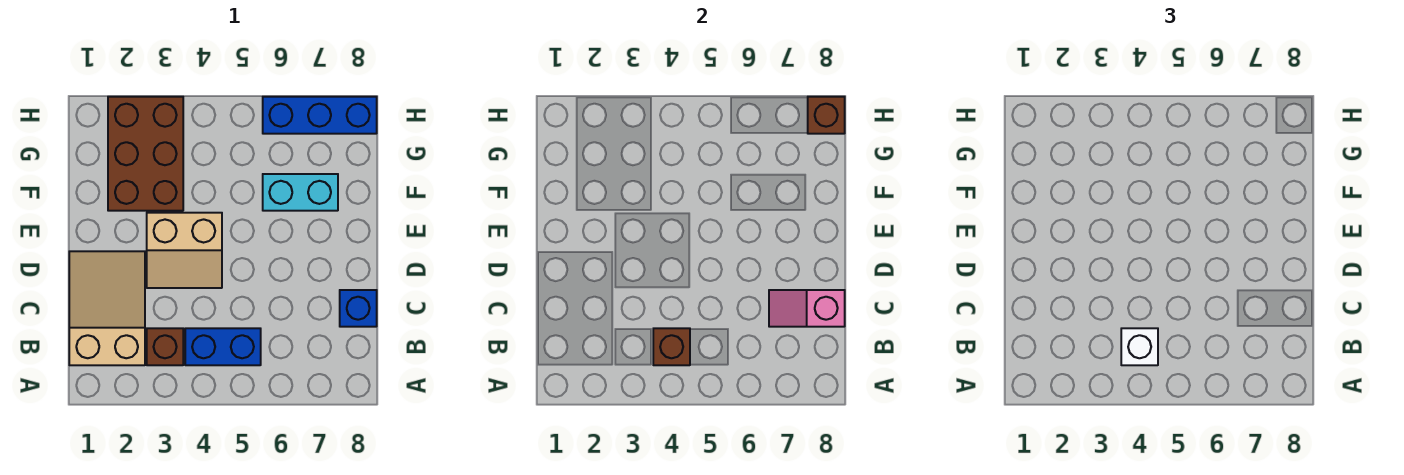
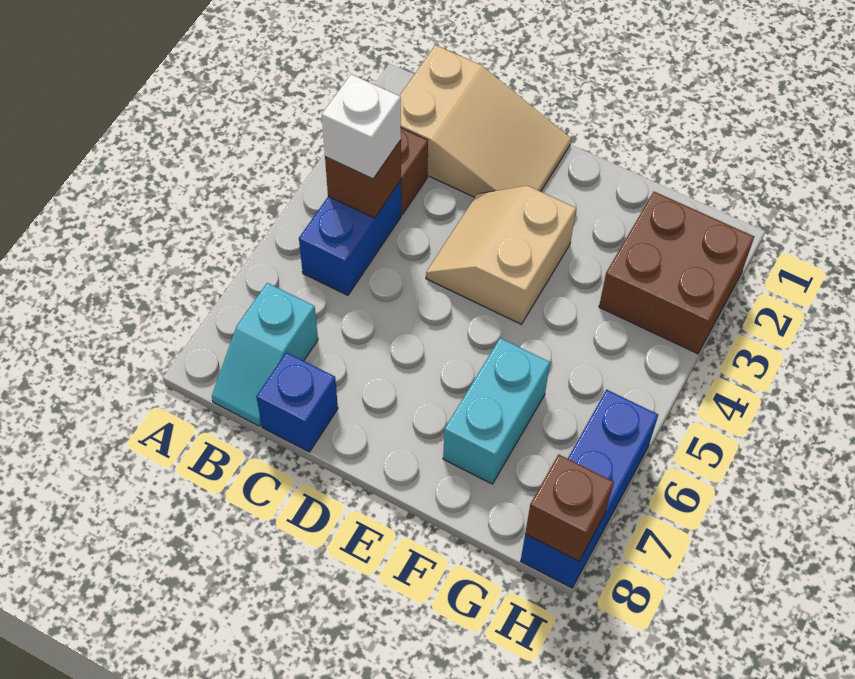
none -> cyan 1x2 slope [212,283,318,426]
pink 1x2 slope [769,290,845,327] -> none
brown 2x3 brick [108,97,183,211] -> brown 2x2 brick [599,192,754,354]

